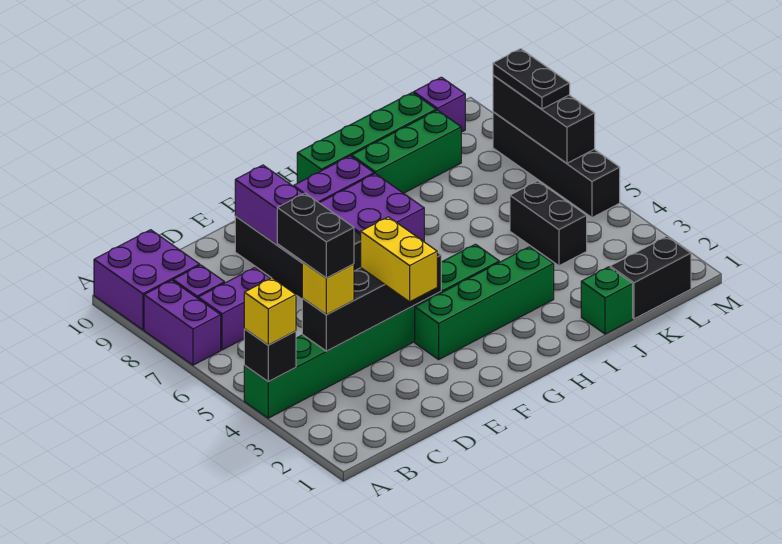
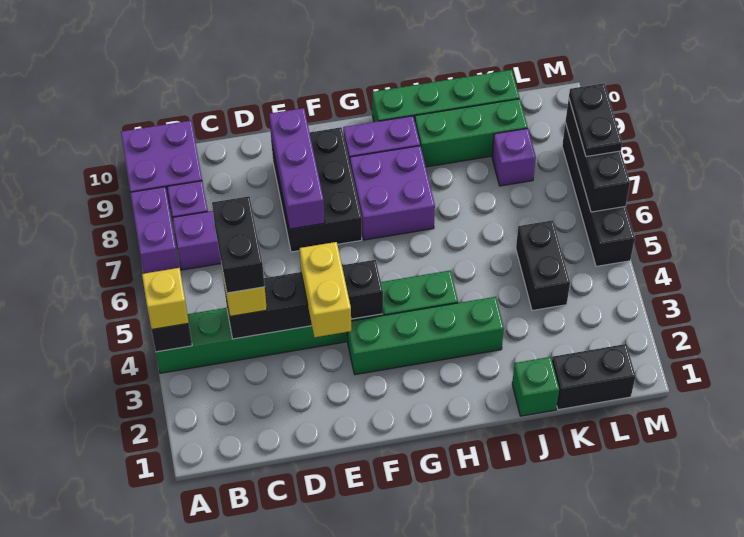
purple 1x1 brick [414,77,465,132] -> purple 1x1 brick moved to [492,128,536,186]

